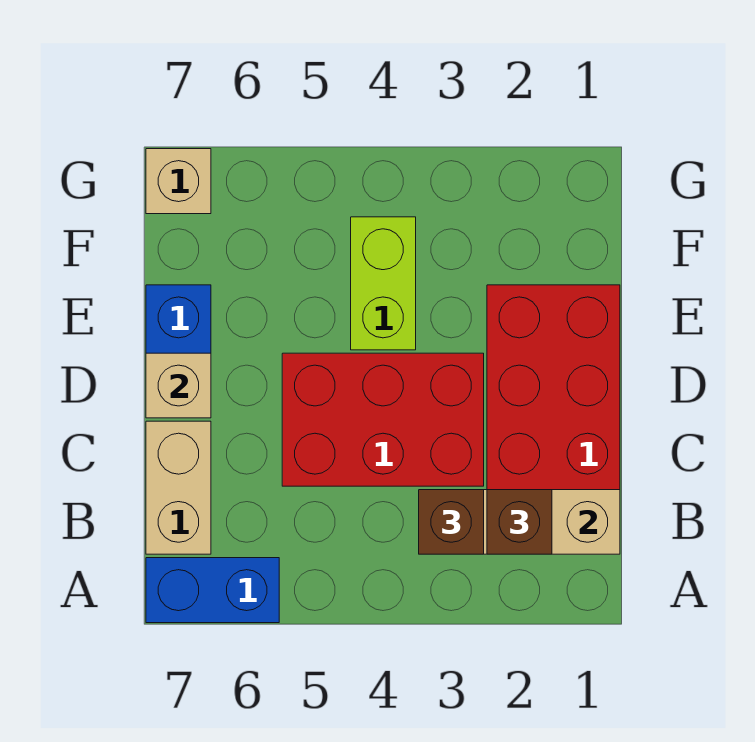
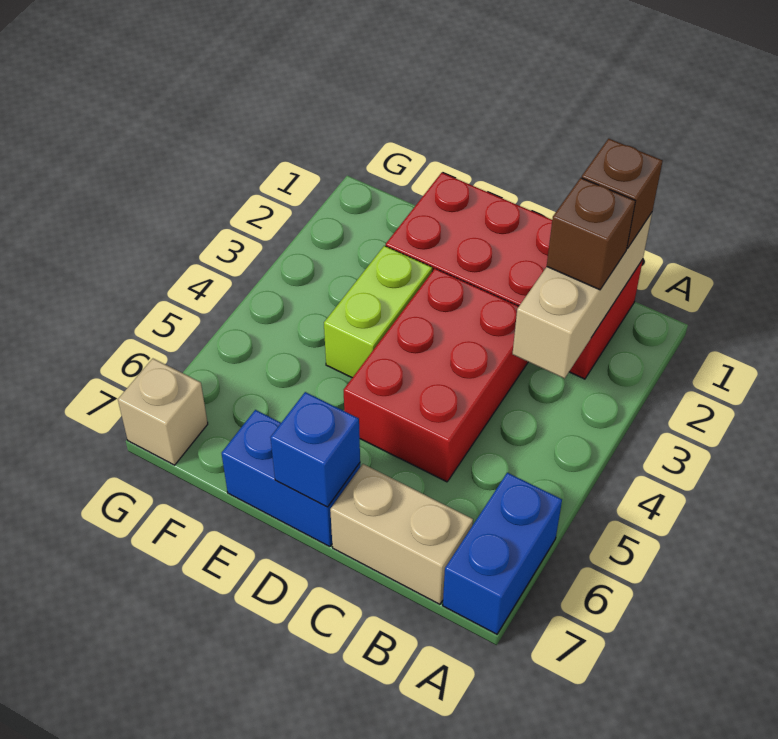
brown 1x1 brick [419,490,484,554] -> brown 1x1 brick moved to [582,139,663,249]
tan 1x1 brick [146,353,211,418] -> blue 1x1 brick [270,392,360,507]
lime 1x2 brick [351,217,416,350] -> lime 1x2 brick turned to [324,246,432,378]

